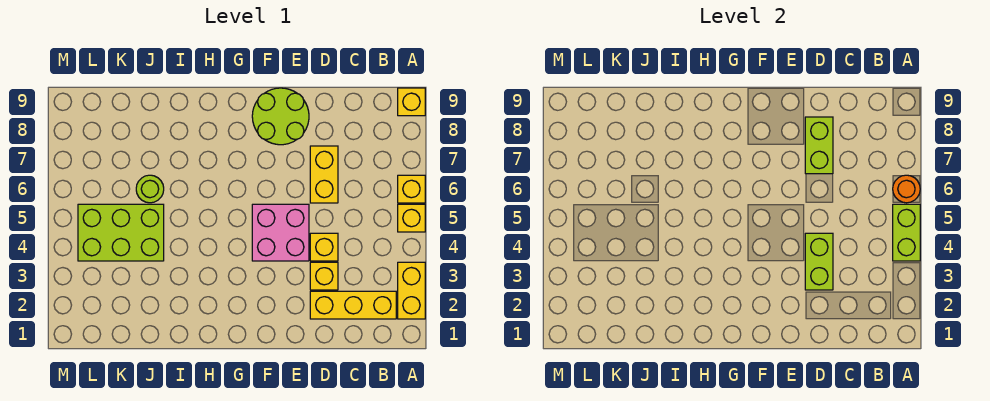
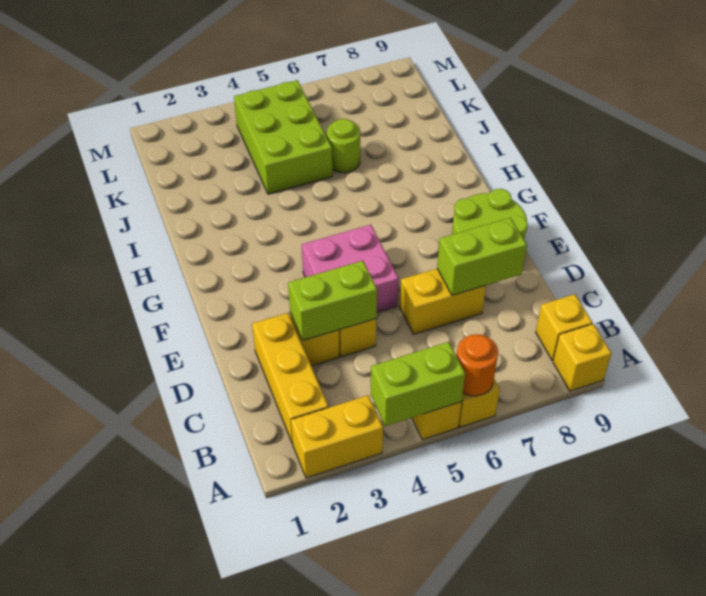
none -> yellow 1x1 brick [536,294,592,360]

